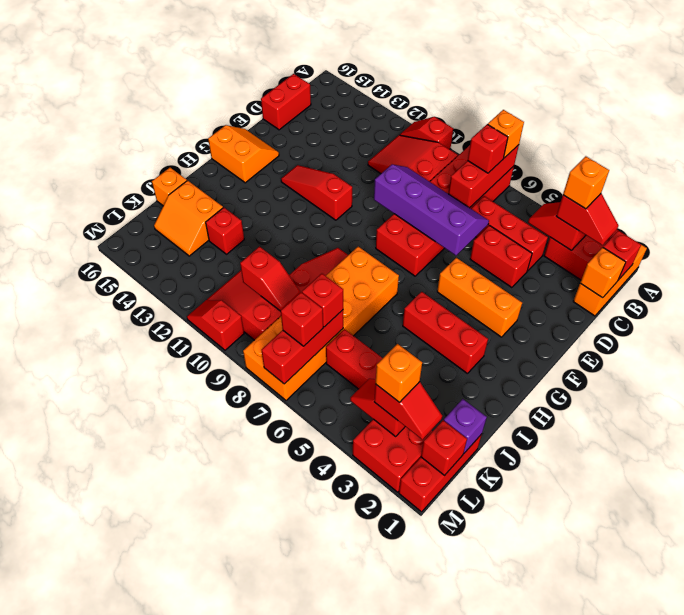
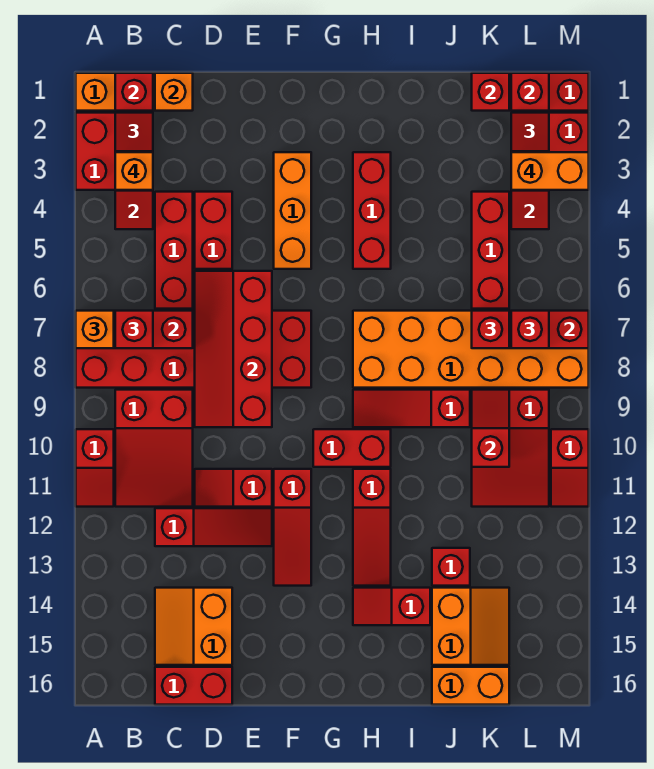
none -> red 1x3 slope [155,508,272,546]
purple 2x4 slope [374,165,489,255] -> red 2x4 slope [195,271,272,427]
none -> red 1x2 slope [195,469,272,507]
orange 2x2 slope [208,125,279,183] -> orange 2x2 slope moved to [155,588,232,665]
none -> red 1x2 brick [313,429,391,467]
none -> red 1x3 slope [353,469,391,586]
none -> red 1x2 slope [353,588,430,625]
orange 1x1 brick [152,168,187,206] -> orange 1x2 brick [432,667,509,705]
purple 1x1 brick [444,399,487,453] -> red 1x1 brick [472,73,509,111]
orange 1x1 brick [376,344,422,402] -> orange 1x2 brick [511,152,589,190]

